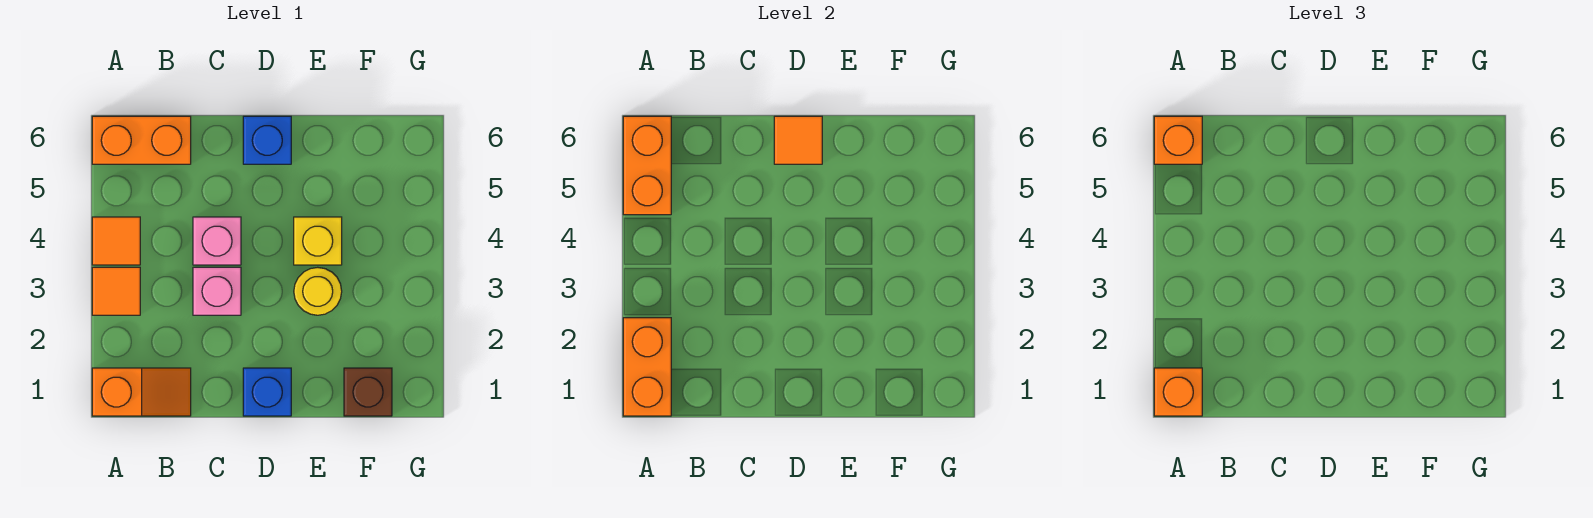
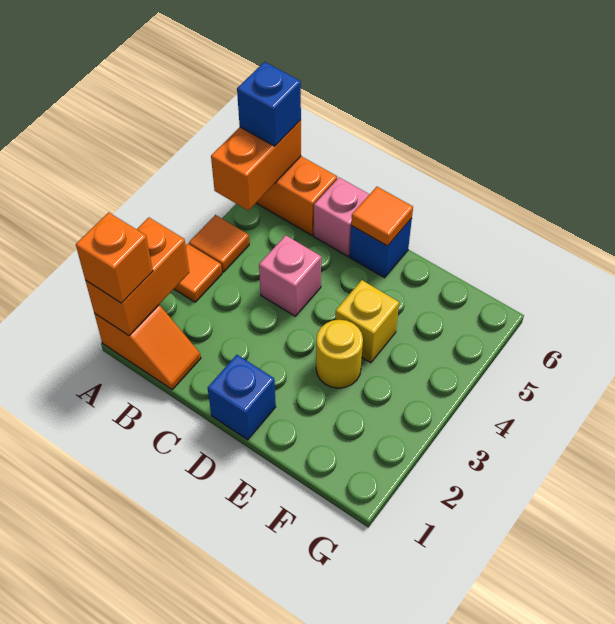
orange 1x1 brick [1154,116,1202,164] -> blue 1x1 brick [237,62,301,146]
pink 1x1 brick [193,267,241,315] -> pink 1x1 brick moved to [314,178,370,256]
brown 1x1 brick [344,368,392,416] -> none

